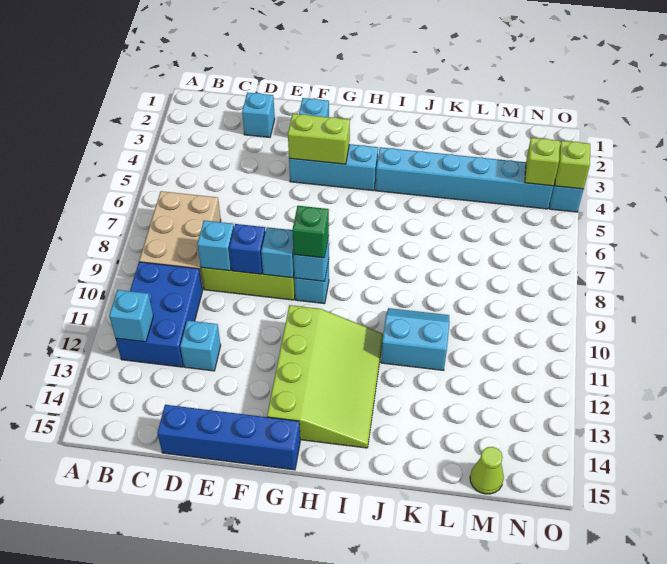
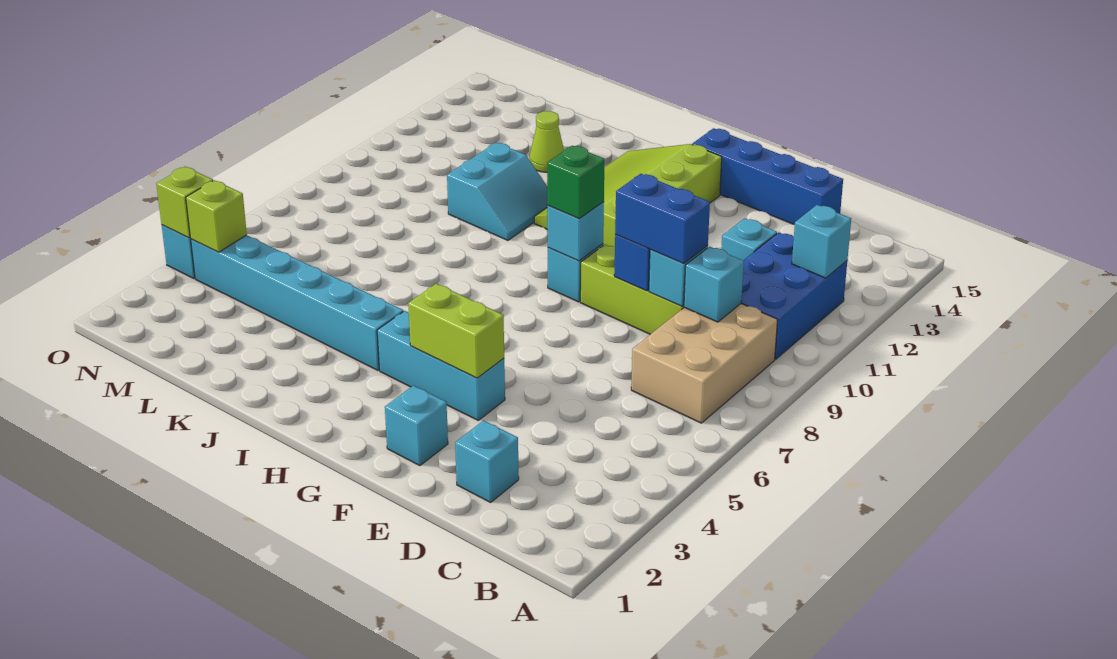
none -> blue 1x2 brick [615,174,710,264]
cyan 1x1 brick [261,227,294,278] -> cyan 1x1 brick moved to [684,246,744,322]
cyan 2x2 slope [381,308,450,370] -> cyan 2x2 slope turned to [447,142,548,240]
lime 1x1 cone [470,447,504,494] -> lime 1x1 cone moved to [529,111,564,172]

